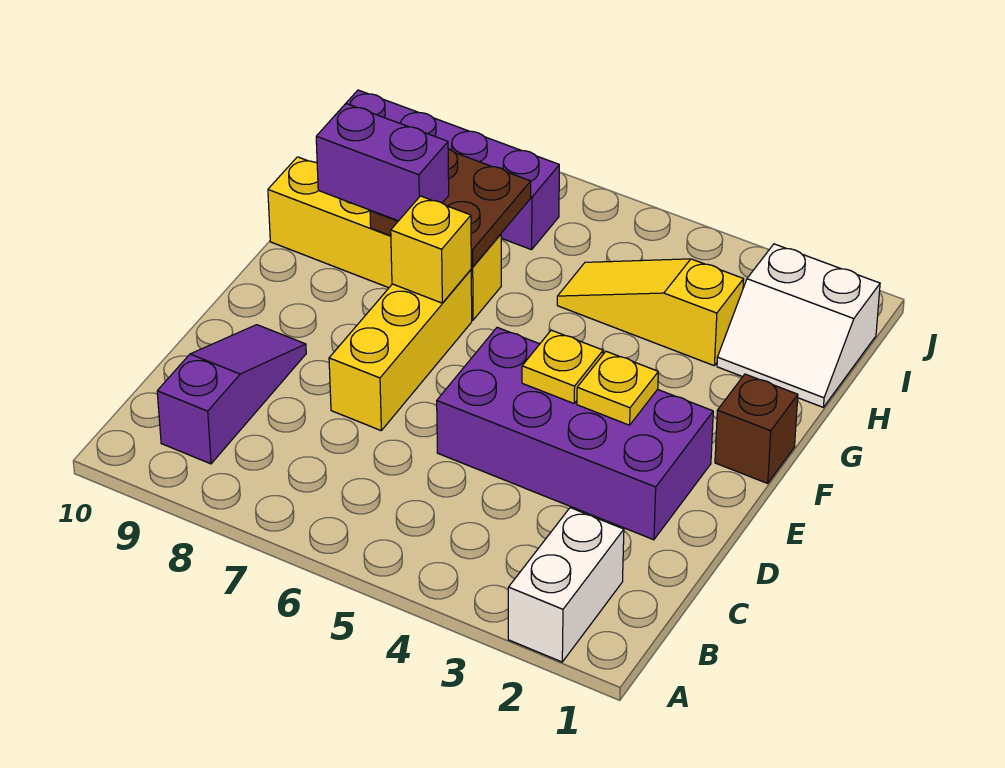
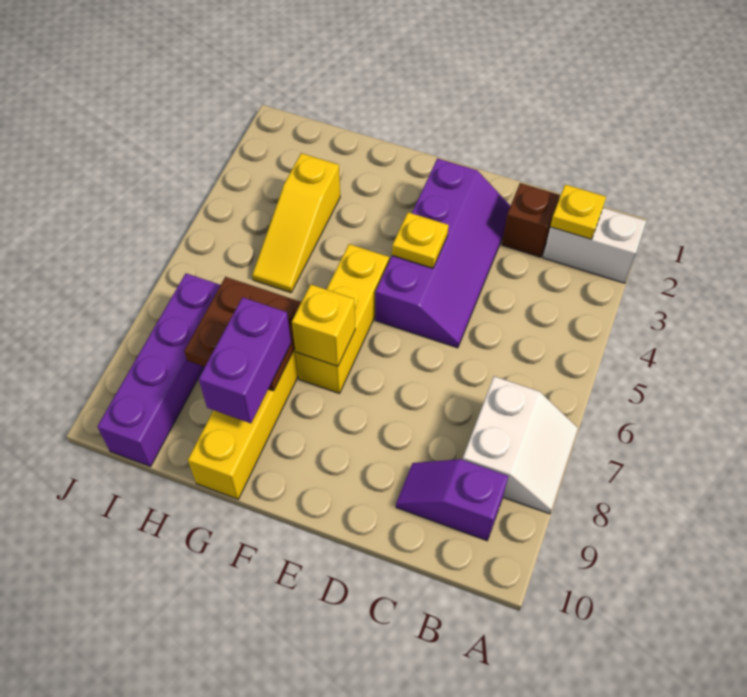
purple 1x3 slope [157,325,306,464] -> purple 1x2 slope [396,459,508,541]
purple 2x4 brick [437,327,713,540] -> purple 2x4 slope [375,158,510,348]
yellow 1x3 brick [329,270,472,430] -> yellow 1x3 brick turned to [296,244,389,394]
yellow 1x1 plate [577,351,658,425] -> yellow 1x1 plate moved to [550,184,606,239]
brown 1x1 brick [715,374,798,483] -> brown 1x1 brick moved to [502,183,560,257]
white 2x2 slope [717,244,880,407] -> white 2x2 slope moved to [463,376,578,514]

